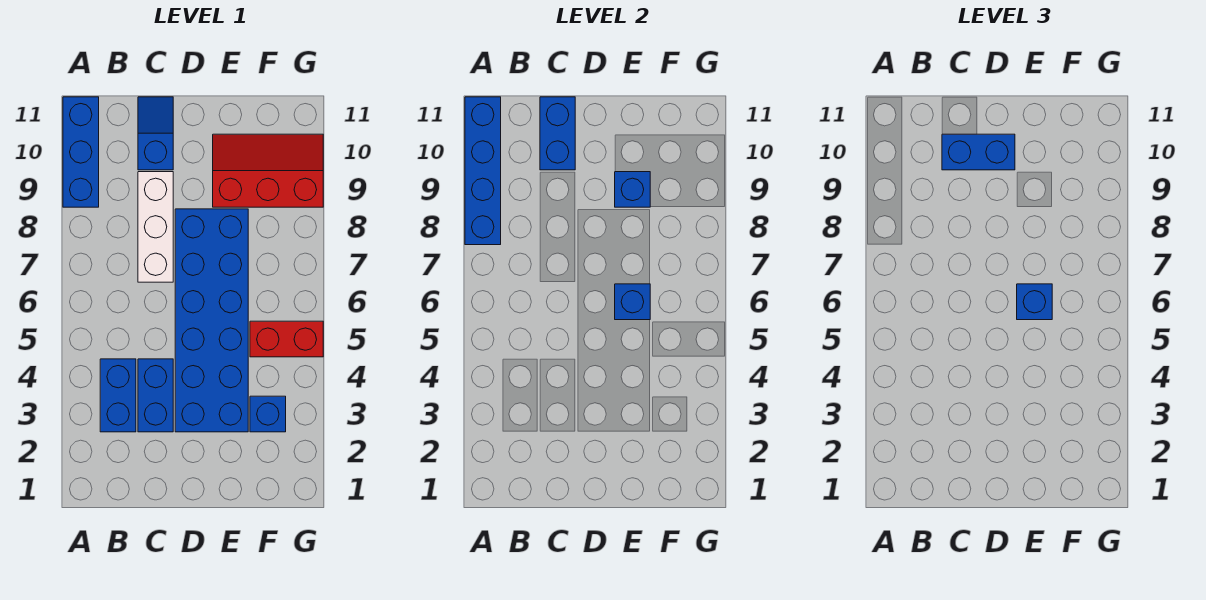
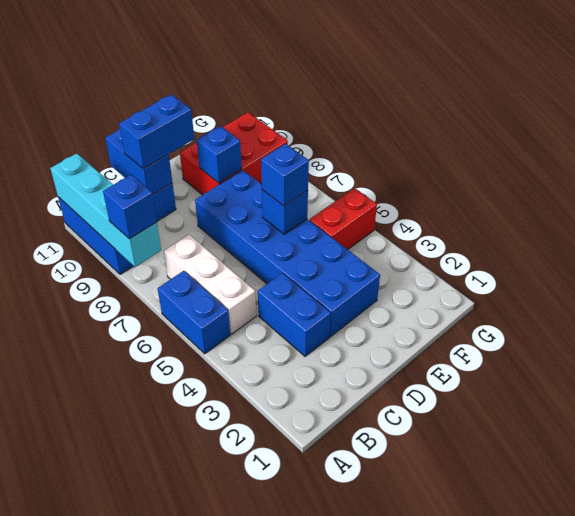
blue 1x4 brick [465,97,501,245] -> cyan 1x4 brick [50,153,161,267]
blue 1x2 brick [100,359,136,432] -> blue 1x2 brick moved to [158,271,230,354]
white 1x3 brick [138,172,173,282] -> white 1x3 brick moved to [164,235,256,334]
red 2x3 slope [213,134,323,207] -> red 2x3 brick [180,112,288,195]
blue 1x1 brick [250,396,286,432] -> blue 1x1 brick moved to [103,175,157,239]

